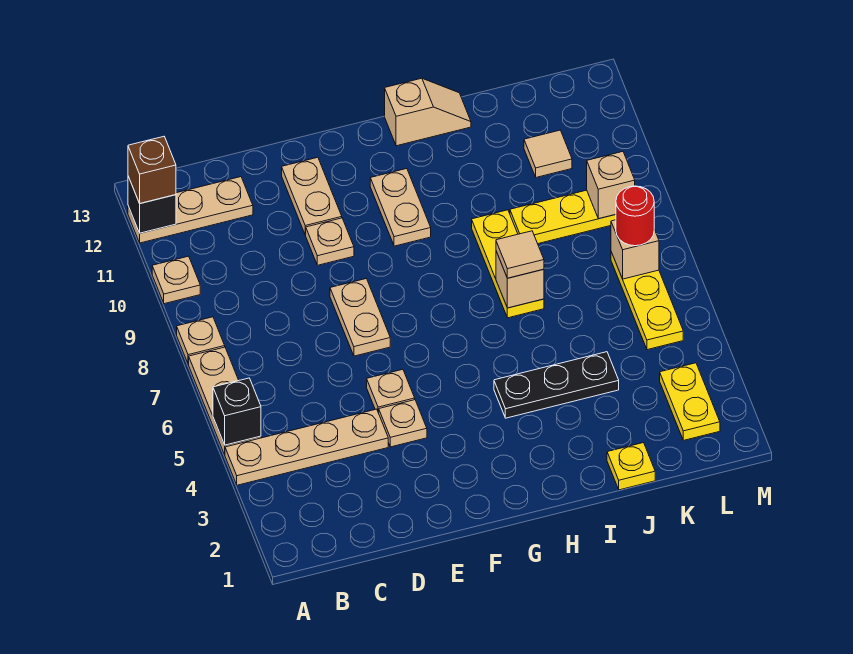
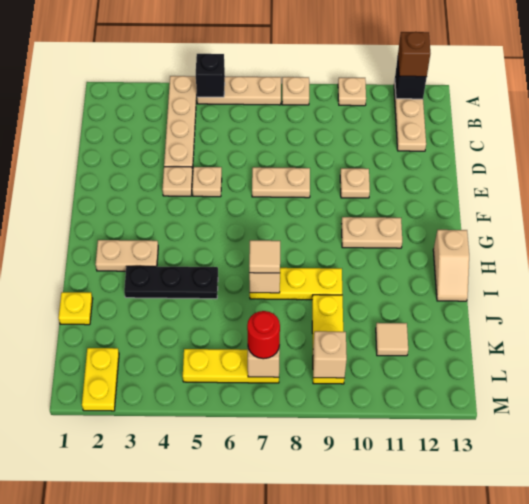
tan 1x2 plate [282,157,342,235] -> tan 1x2 plate moved to [95,240,158,271]
black 1x3 plate [494,352,619,418] -> black 1x3 plate turned to [124,266,218,299]
yellow 1x2 plate [660,363,720,440] -> yellow 1x2 plate turned to [82,348,119,411]

